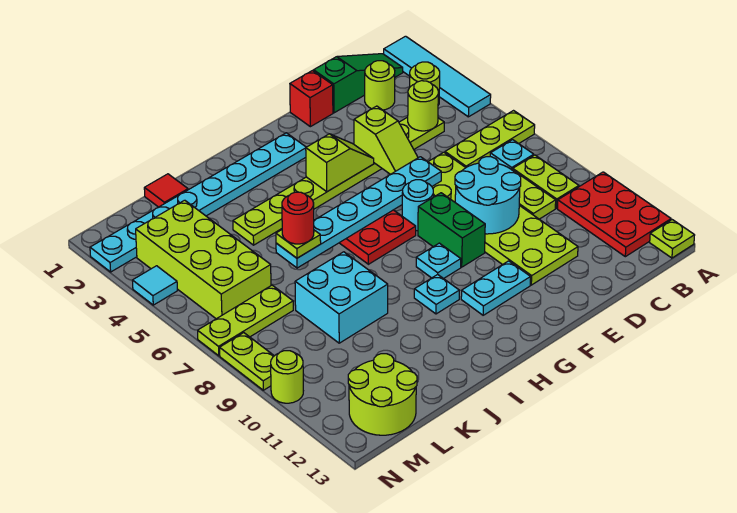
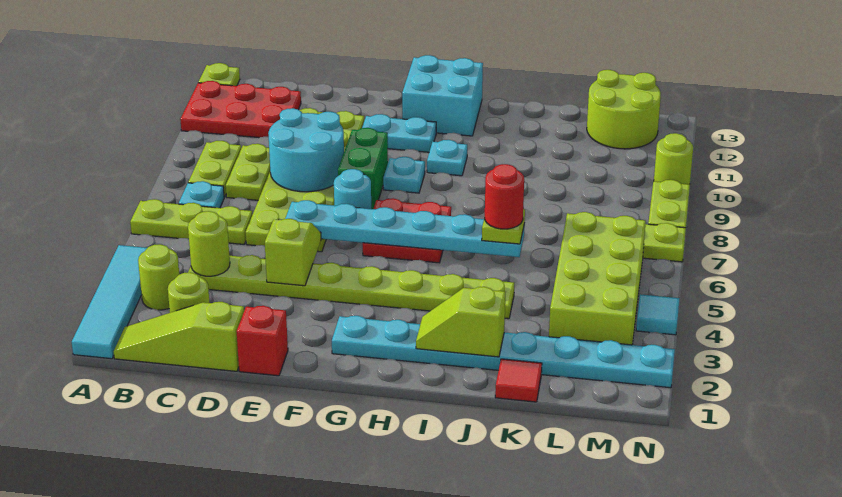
red 2x3 plate [558,172,671,257] -> red 2x3 plate turned to [180,81,301,138]
green 1x3 slope [314,54,403,113] -> lime 1x3 slope [114,302,244,371]
lime 1x2 slope [306,134,374,192] -> lime 1x2 slope moved to [416,287,505,357]
cyan 2x2 brick [295,252,388,343] -> cyan 2x2 brick moved to [402,55,483,136]

